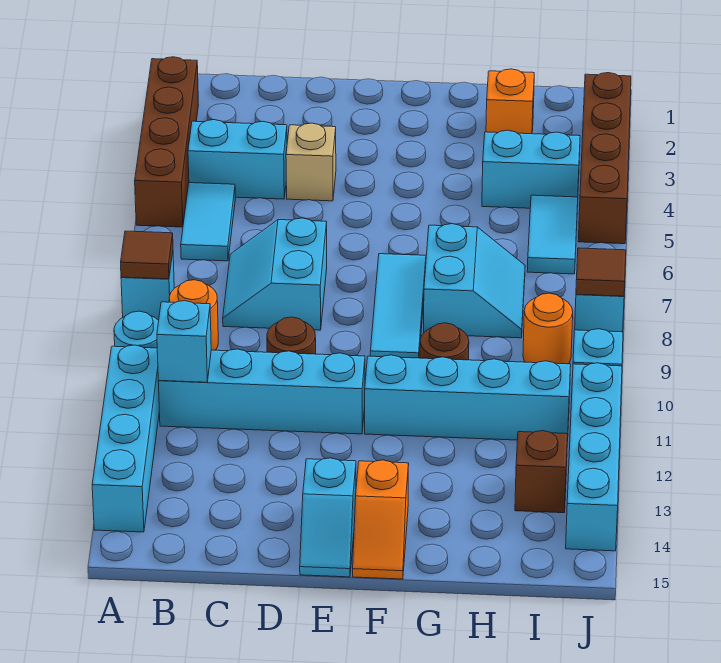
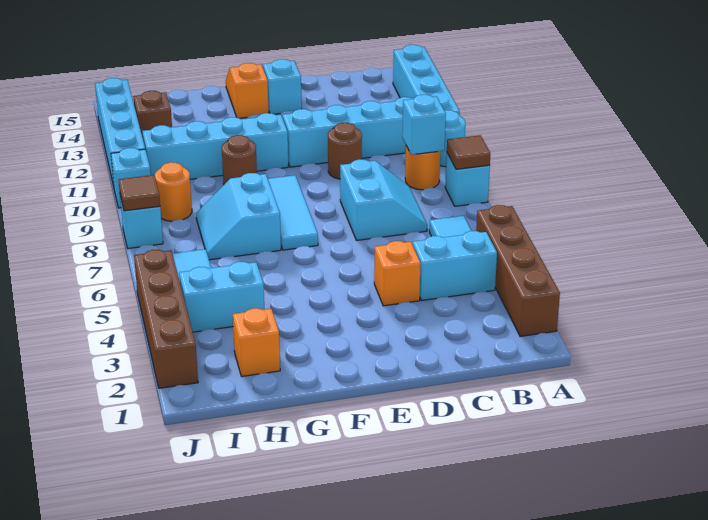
cyan 1x1 brick [157,301,211,382] -> cyan 1x1 brick moved to [402,95,446,155]
tan 1x1 brick [286,123,336,201] -> orange 1x1 brick [374,241,421,306]

